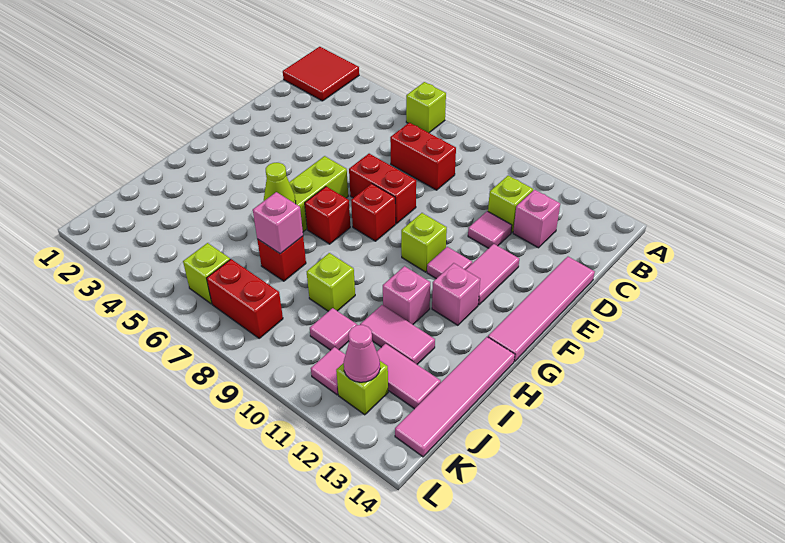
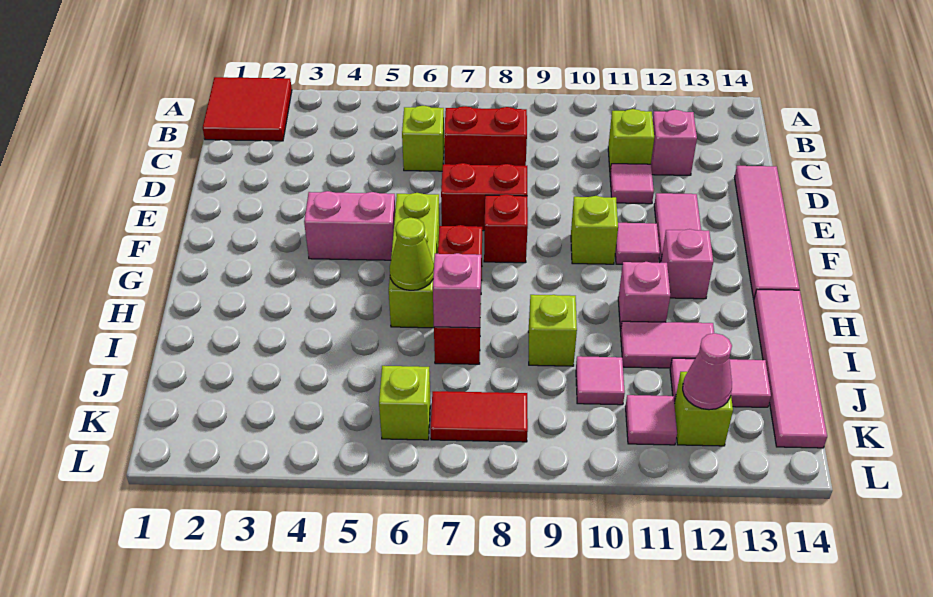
lime 1x1 brick [406,82,446,133] -> lime 1x1 brick moved to [402,106,444,171]
none -> pink 1x2 brick [304,191,396,260]
red 1x2 brick [207,259,283,338] -> red 1x2 tile [431,391,528,442]

